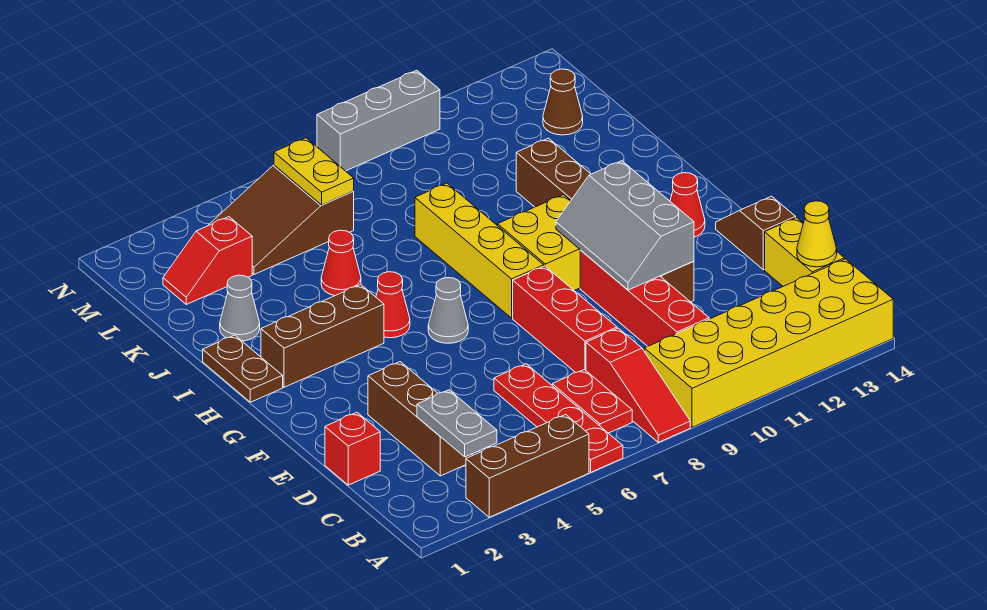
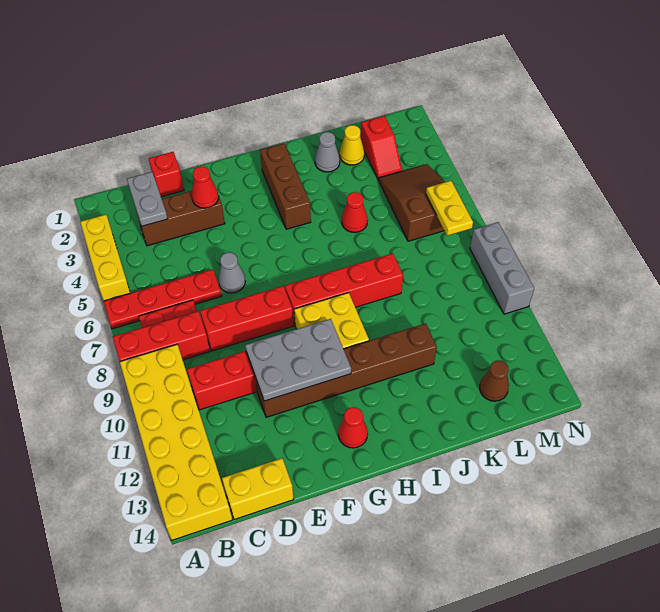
brown 1x3 brick [466,414,589,517] -> yellow 1x3 brick [80,215,130,301]
red 1x3 slope [586,328,690,442] -> red 1x3 brick [113,311,210,361]
grey 1x2 plate [417,390,497,457] -> grey 1x2 plate turned to [127,172,168,226]
yellow 1x1 cone [797,201,837,267] -> yellow 1x1 cone moved to [340,125,364,165]
grey 2x3 slope [556,161,694,290] -> grey 2x3 plate [245,319,351,401]
brown 1x2 slope [716,196,796,270] -> none
grey 1x1 cone [428,278,468,343] -> grey 1x1 cone moved to [218,252,246,293]
yellow 1x4 brick [415,183,544,318] -> red 1x4 brick [285,253,403,325]
brown 1x2 plate [203,335,283,402] -> none
red 1x1 cone [376,272,410,338] -> red 1x1 cone moved to [192,166,219,208]
red 1x2 slope [163,217,252,304] -> red 1x2 slope turned to [361,116,402,180]
yellow 1x2 plate [274,138,354,205] -> yellow 1x2 plate turned to [426,181,473,236]

